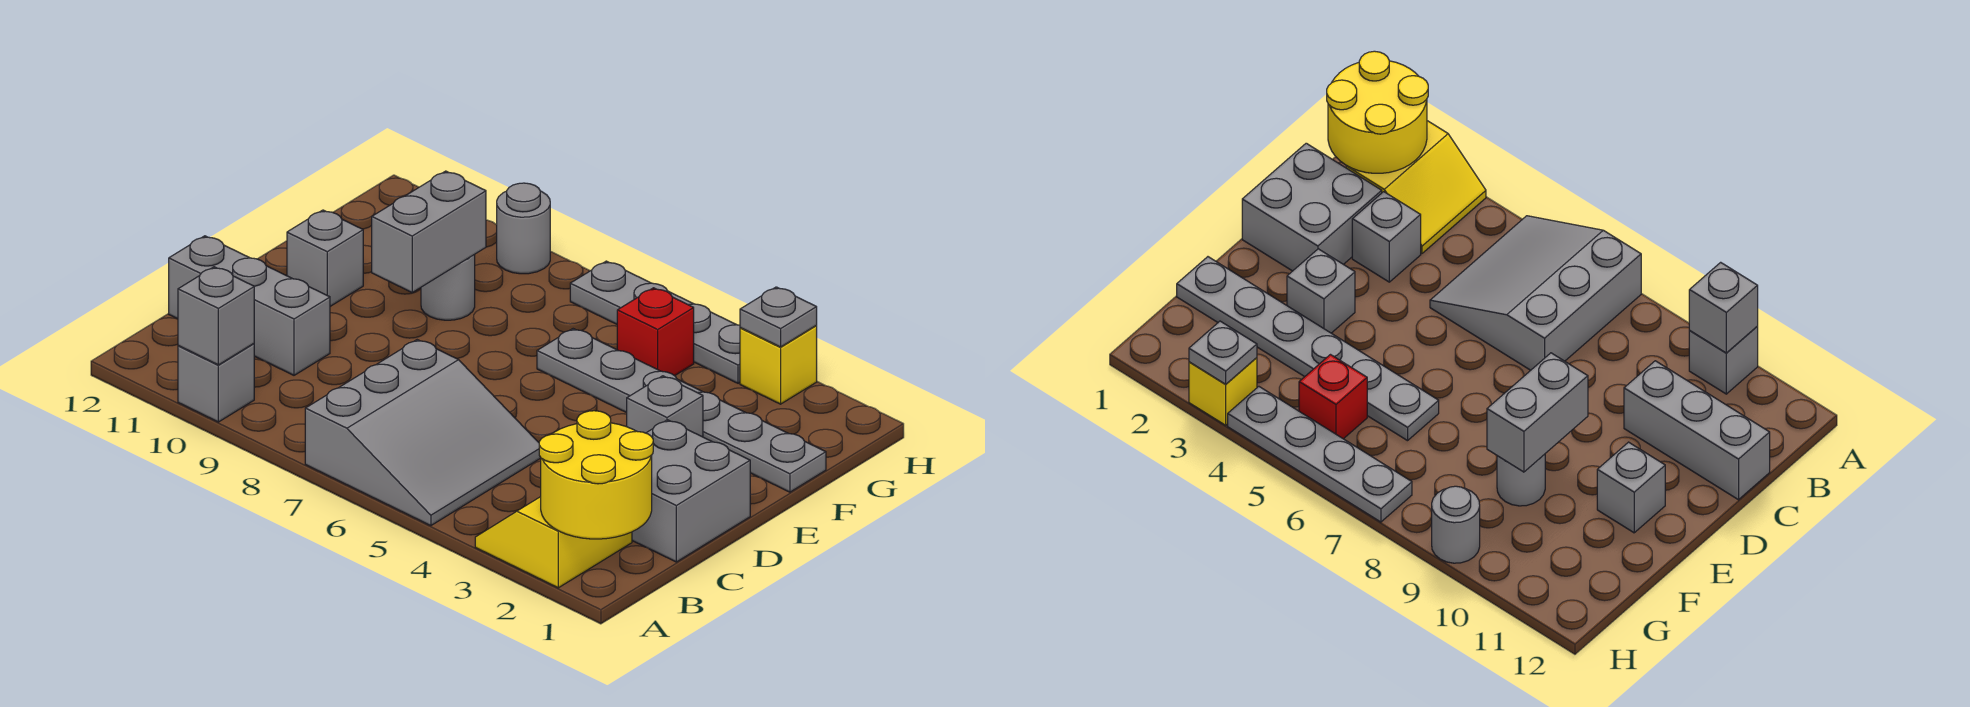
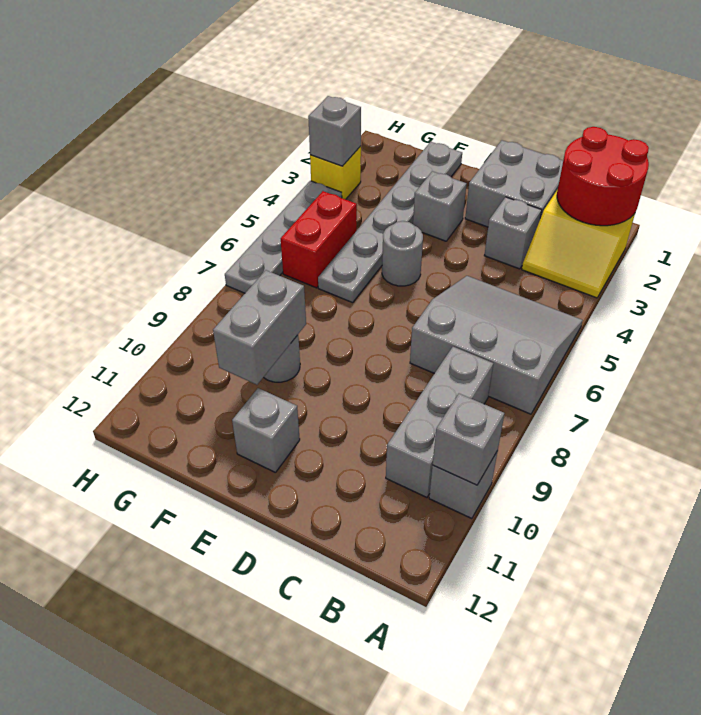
yellow 2x2 round brick [539,411,653,539] -> red 2x2 round brick [557,127,649,226]
grey 1x3 brick [169,236,330,375] -> grey 1x3 brick moved to [386,347,493,497]
grey 1x2 brick [372,171,486,292] -> grey 1x2 brick turned to [213,270,306,385]
red 1x1 brick [617,288,694,376] -> red 1x2 brick [281,191,357,288]
grey 1x1 plate [740,287,817,347] -> grey 1x1 brick [308,96,361,166]
grey 1x1 round brick [497,183,550,274] -> grey 1x1 round brick moved to [382,221,423,286]

